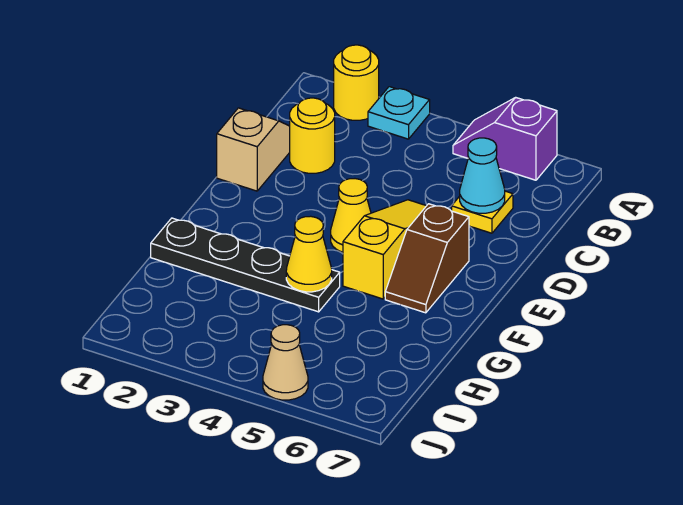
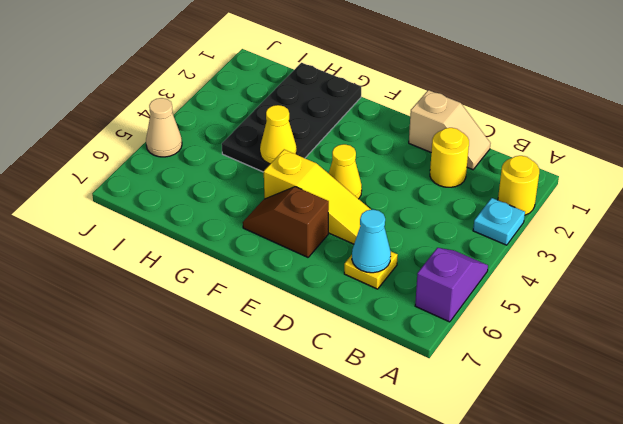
black 1x4 plate [151,218,340,312] -> black 2x4 plate [222,63,361,172]

